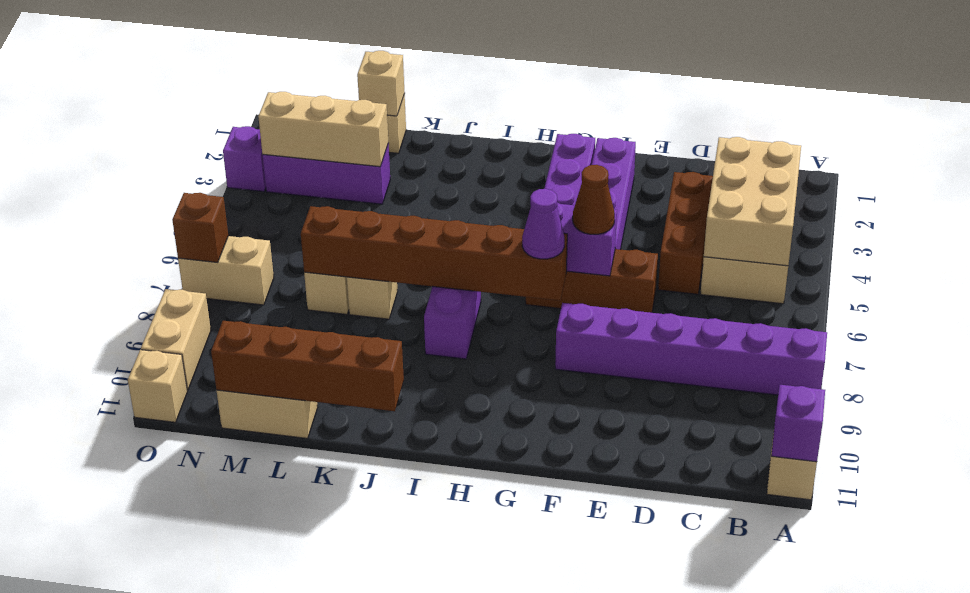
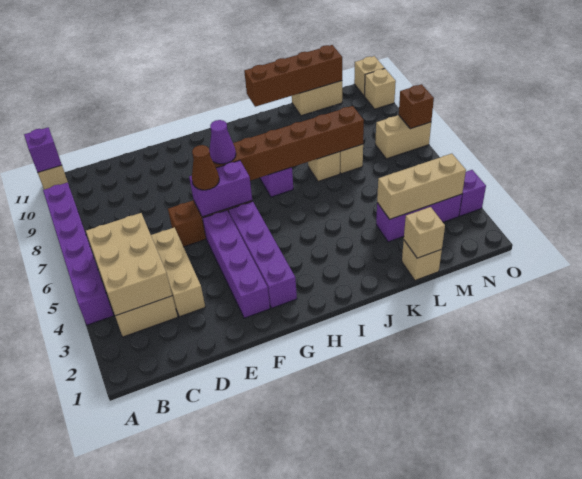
purple 1x6 brick [555,303,827,395] -> purple 1x6 brick turned to [43,183,114,325]
brown 1x3 brick [658,172,713,294] -> tan 1x3 brick [151,227,205,317]
tan 1x2 brick [141,289,211,391] -> tan 1x1 brick [365,69,396,109]

